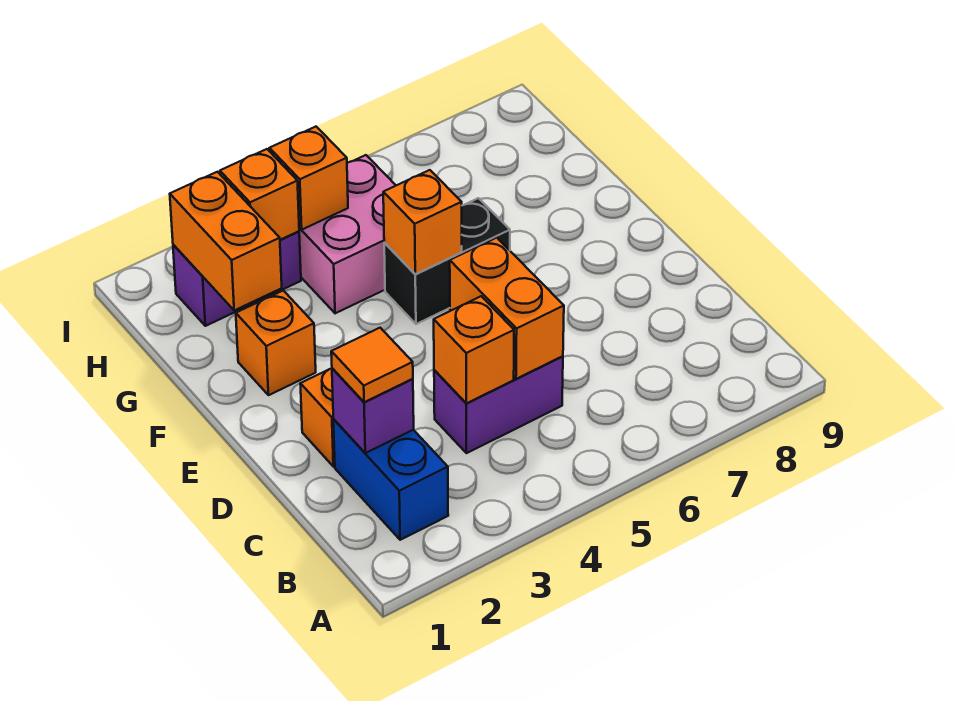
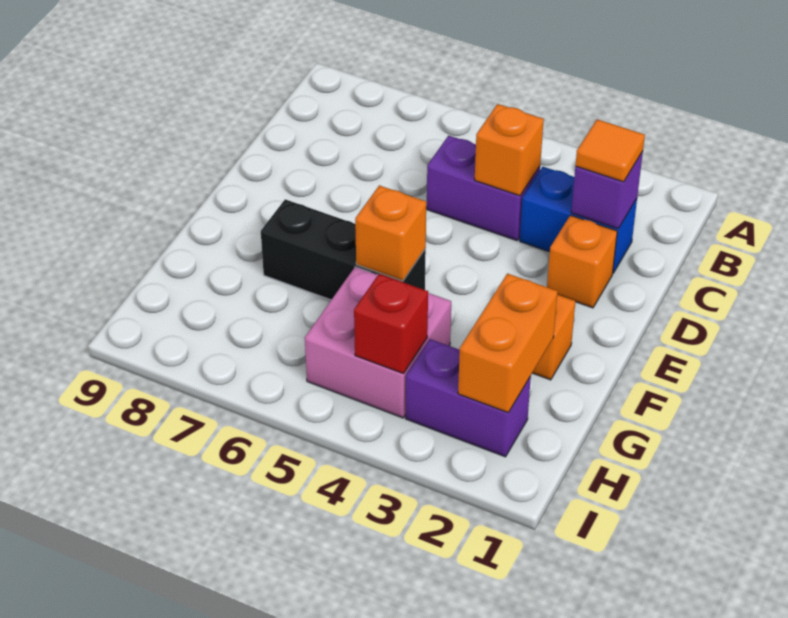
blue 1x2 brick [333,419,448,540] -> blue 1x2 brick turned to [520,167,637,273]
orange 1x2 brick [450,238,564,379] -> none
black 1x2 brick [384,198,510,324] -> black 1x3 brick [261,199,426,300]
orange 1x1 brick [220,149,299,240] -> none
orange 1x1 brick [270,127,348,229] -> red 1x1 brick [354,274,428,374]

